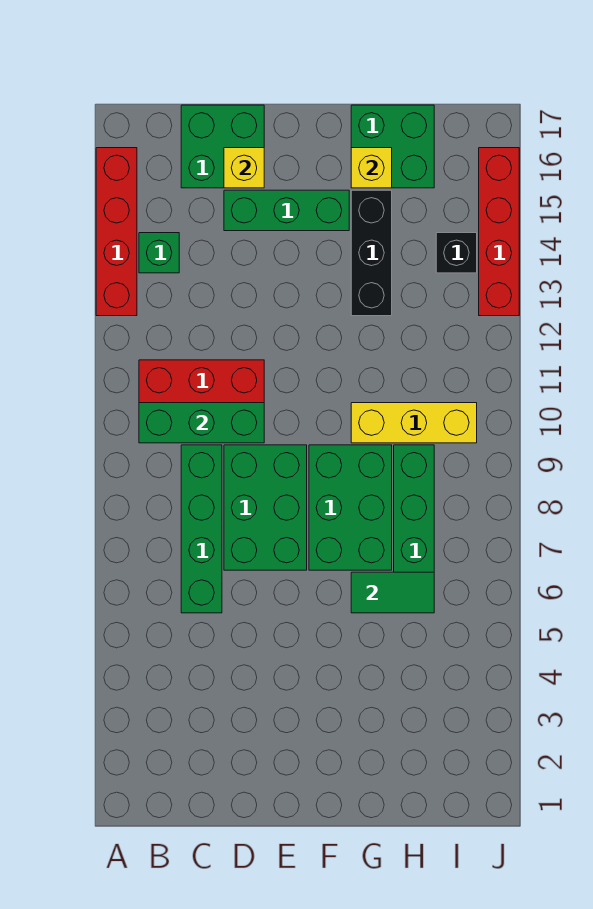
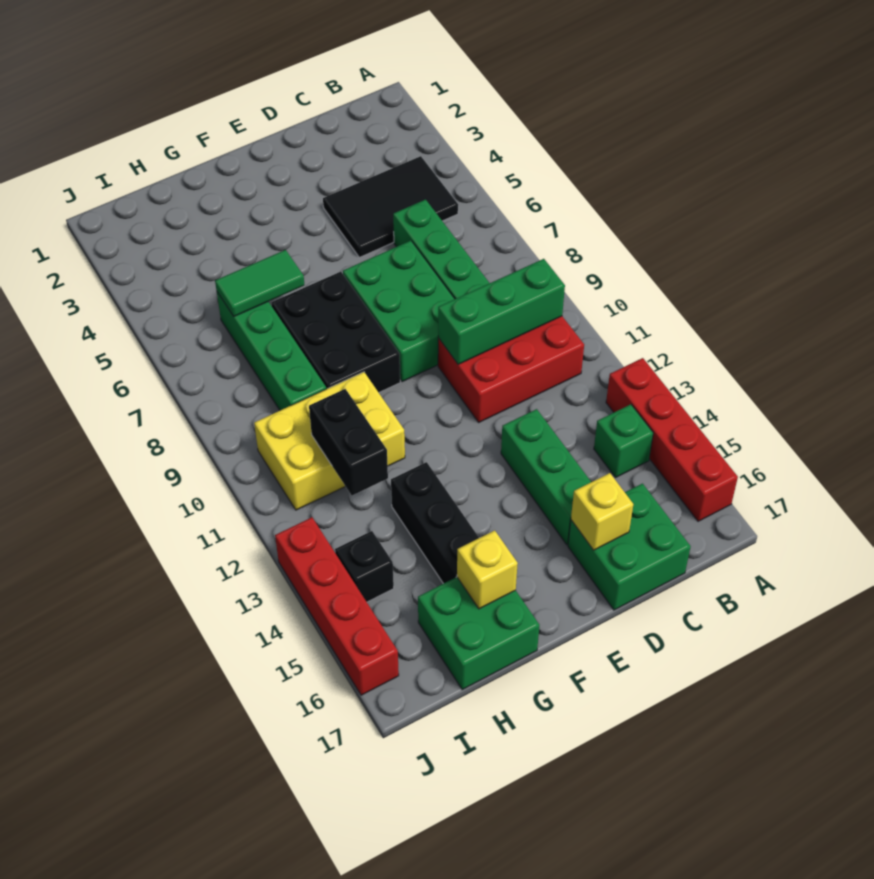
none -> black 2x3 tile [323,156,458,257]
green 1x3 brick [224,190,349,231] -> green 1x3 brick turned to [501,409,591,545]
green 2x3 brick [309,445,392,570] -> black 2x3 brick [271,271,400,392]
yellow 1x3 brick [351,403,477,443] -> yellow 2x3 brick [254,372,405,510]
none -> black 1x2 brick [309,389,388,495]

